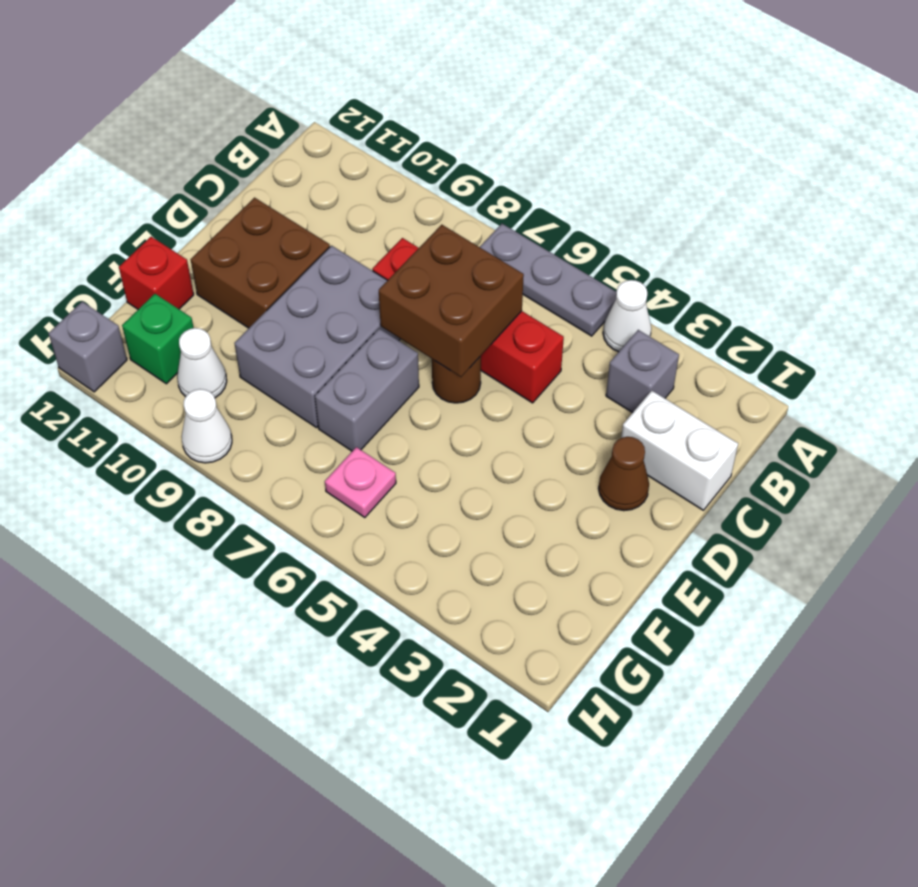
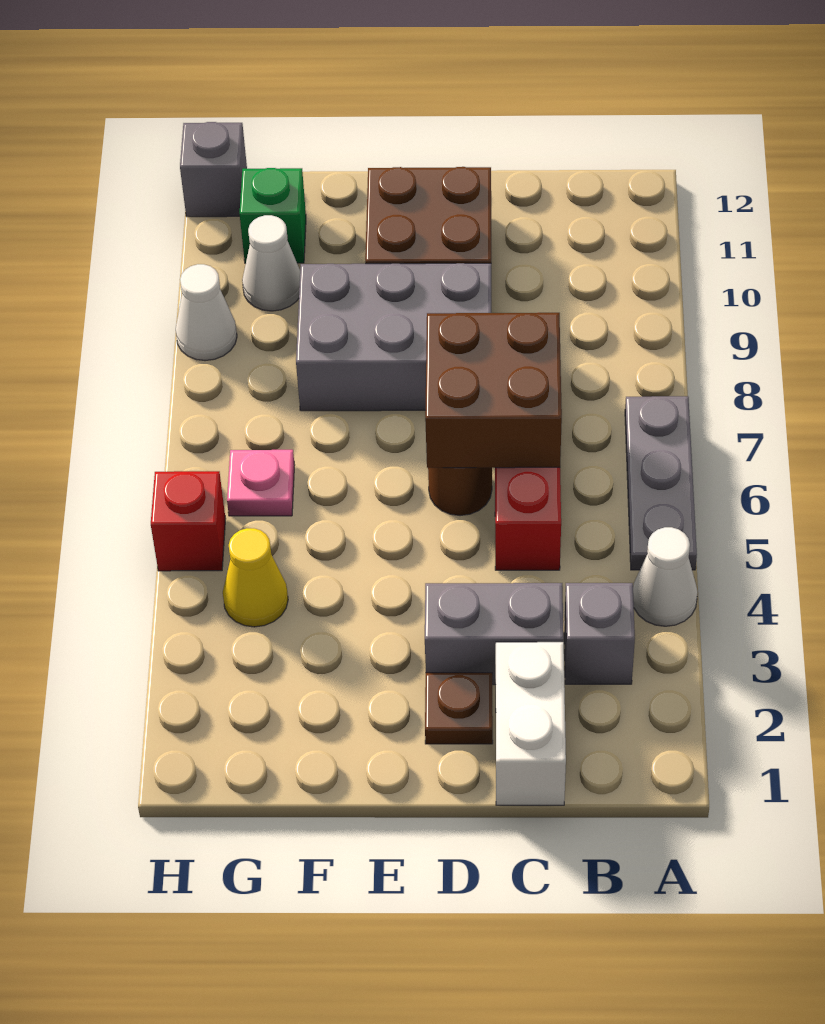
brown 1x1 cone [599,437,649,511] -> brown 1x1 plate [425,673,493,744]
grey 1x2 brick [315,329,419,451] -> grey 1x2 brick moved to [425,583,564,685]
red 1x1 brick [119,237,194,309] -> red 1x1 brick moved to [151,471,226,571]
none -> yellow 1x1 cone [223,528,288,627]

